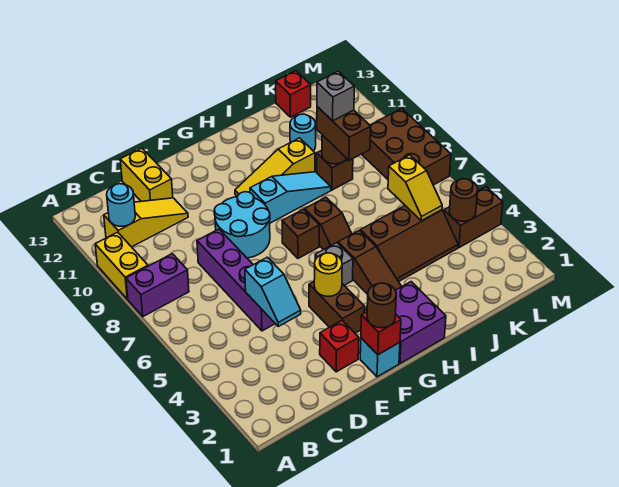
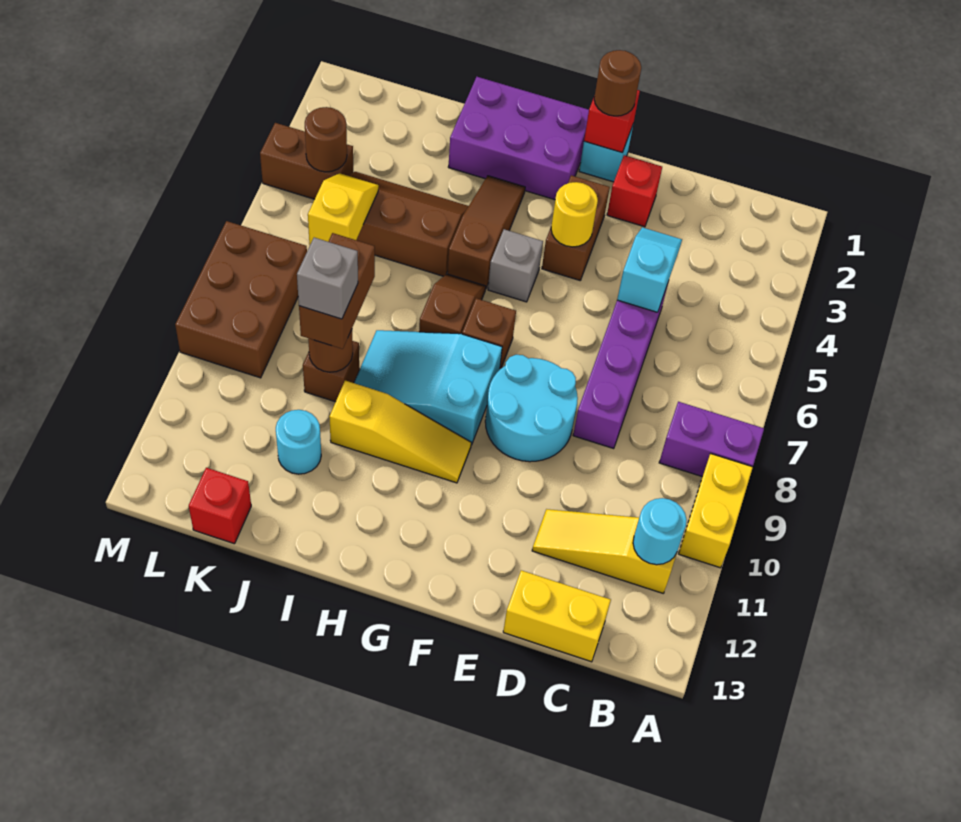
yellow 1x2 brick [120,148,173,201] -> yellow 1x2 brick turned to [503,570,611,662]
purple 2x2 brick [366,282,446,363] -> purple 2x3 brick [448,77,589,200]
cyan 1x3 slope [250,172,331,223] -> cyan 2x3 slope [354,330,502,445]

